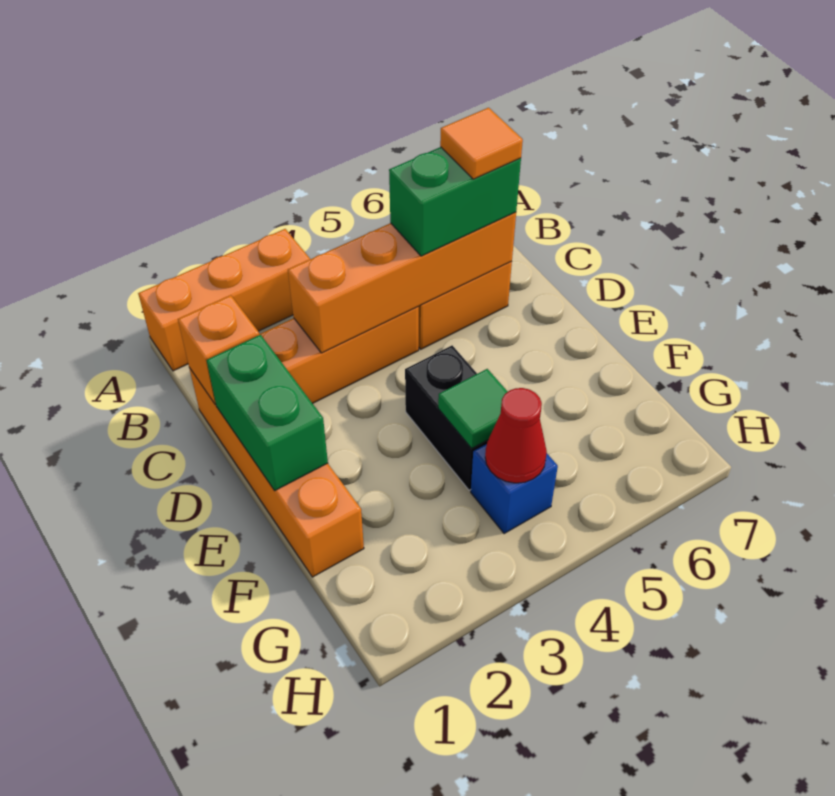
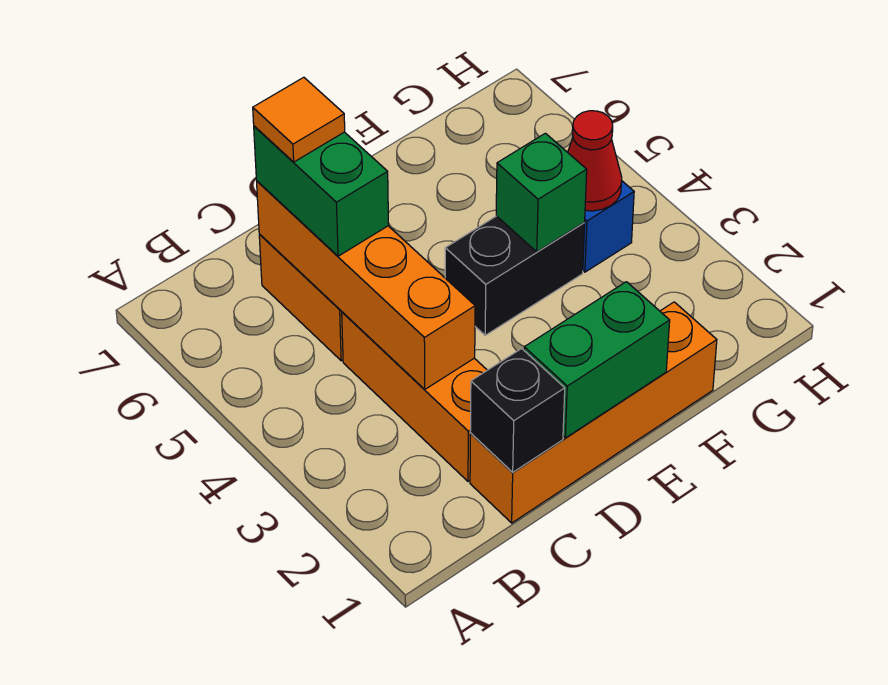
orange 1x3 brick [138,229,310,371] -> none
orange 1x1 brick [178,295,259,404] -> black 1x1 brick [470,349,565,472]
green 1x1 tile [438,369,508,448] -> green 1x1 brick [496,133,587,252]

